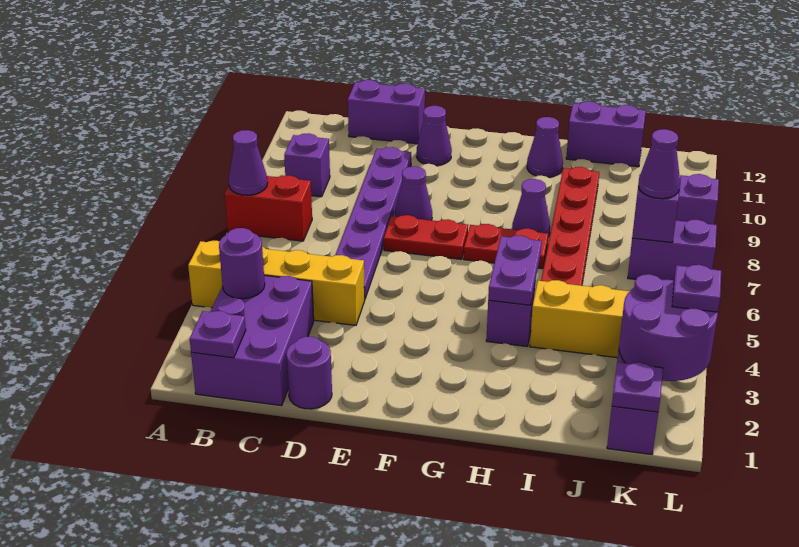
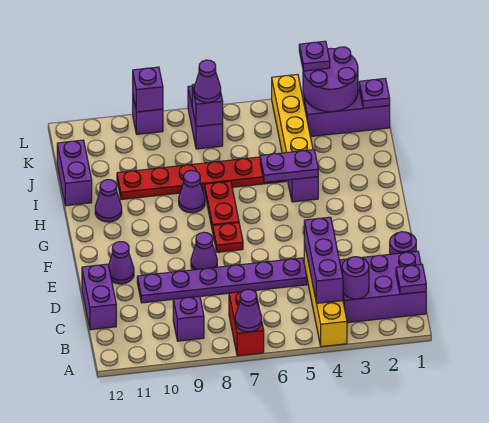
none -> purple 1x3 brick [304,217,343,303]
red 1x2 plate [384,215,468,259] -> red 1x1 plate [213,223,243,252]
none -> purple 1x1 brick [133,67,163,112]

